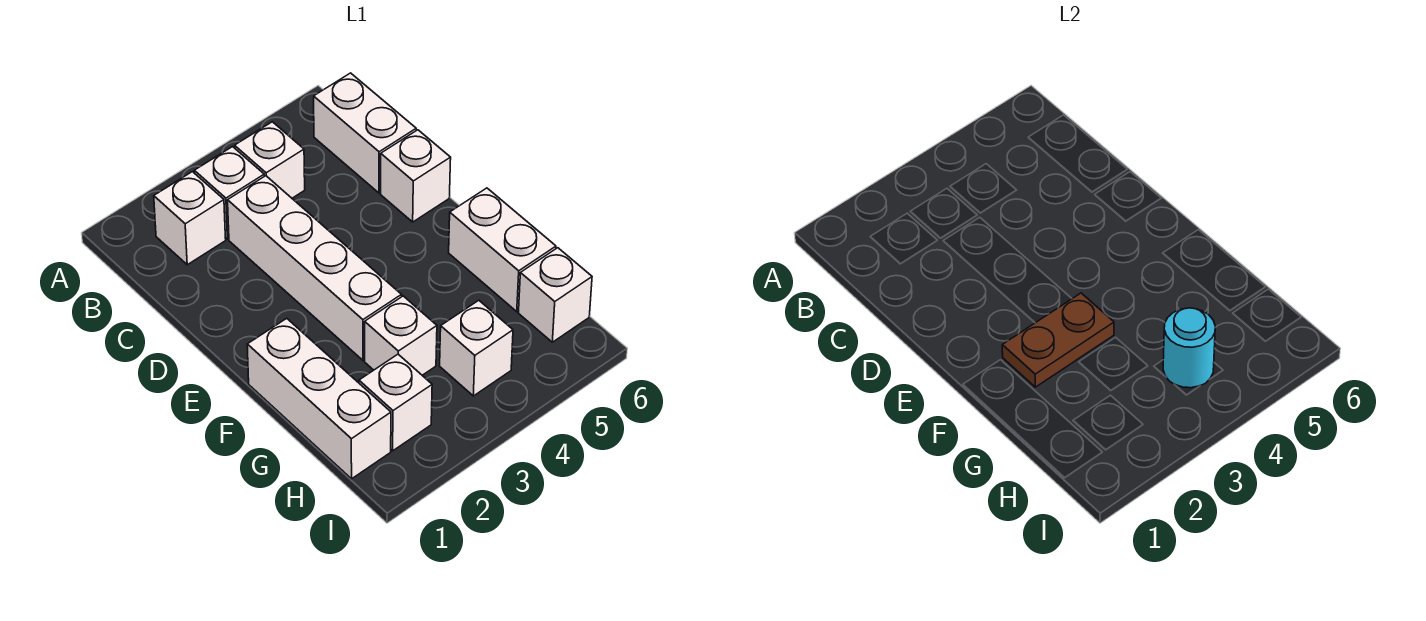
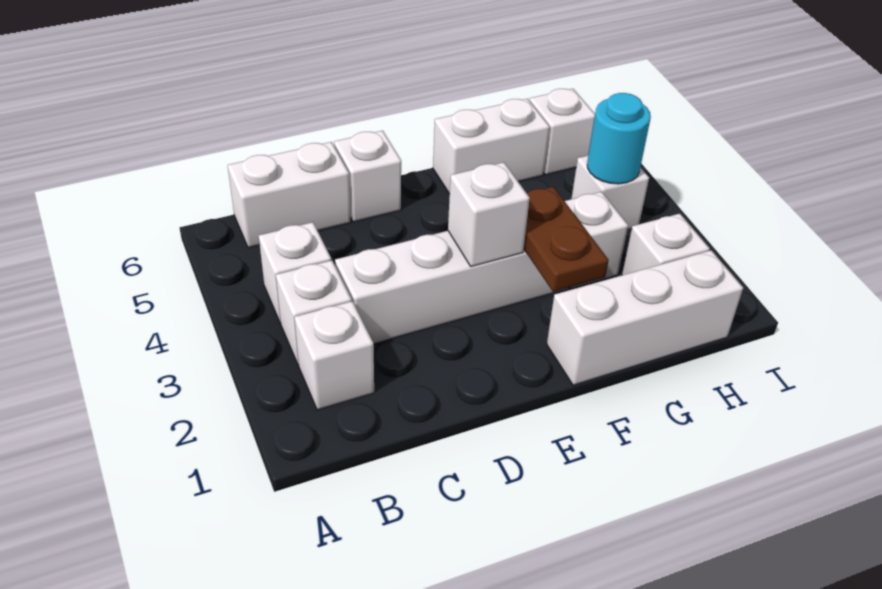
none -> white 1x1 brick [448,162,530,266]

